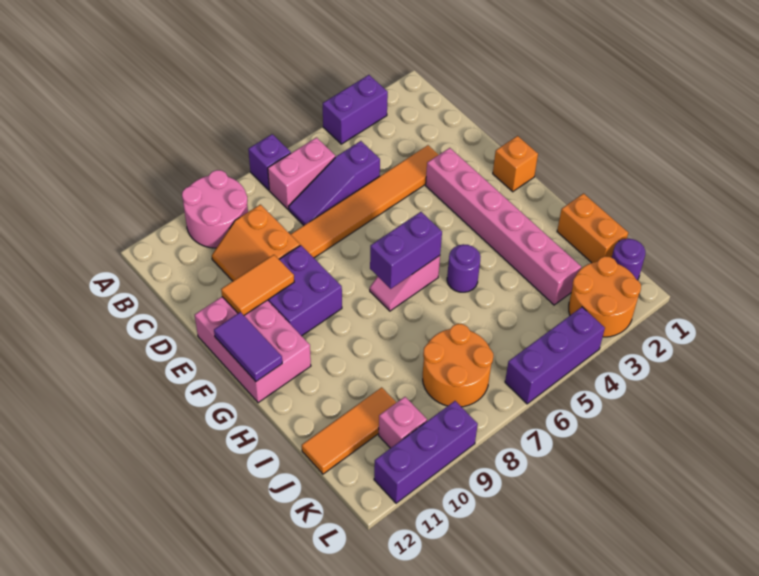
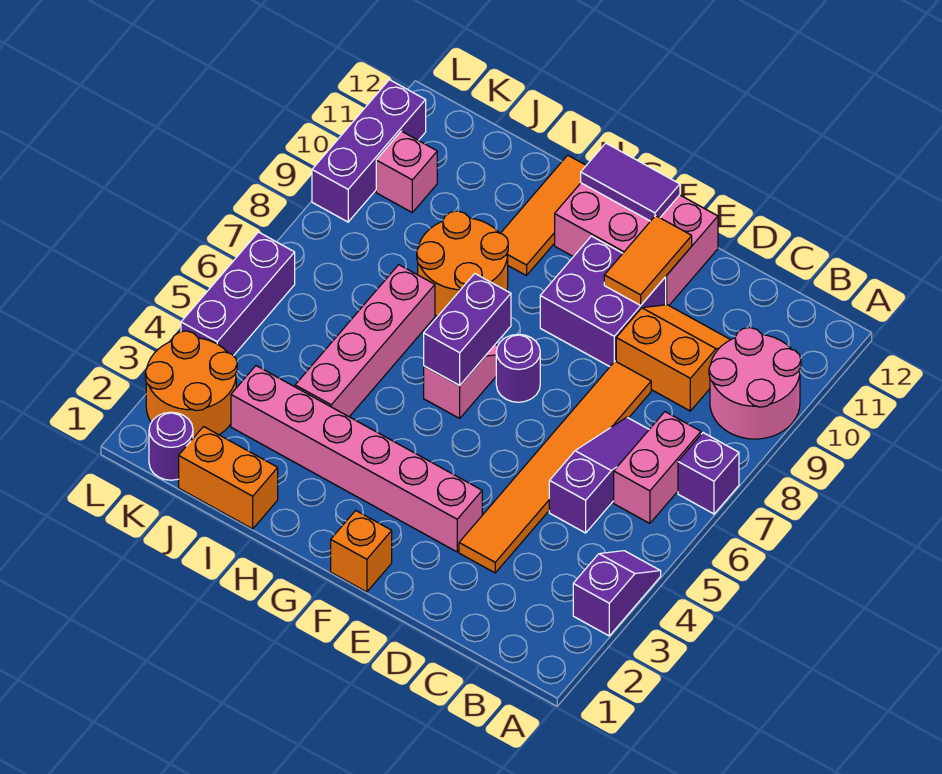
purple 1x2 brick [323,75,388,144] -> purple 1x2 slope [573,551,661,636]
purple 1x1 round brick [447,244,481,292] -> purple 1x1 round brick moved to [496,334,540,402]
none -> pink 1x4 brick [295,265,435,417]
orange 2x2 round brick [423,324,493,407] -> orange 2x2 round brick moved to [417,211,508,316]
orange 1x3 tile [302,387,396,474] -> orange 1x3 tile moved to [501,155,586,276]

